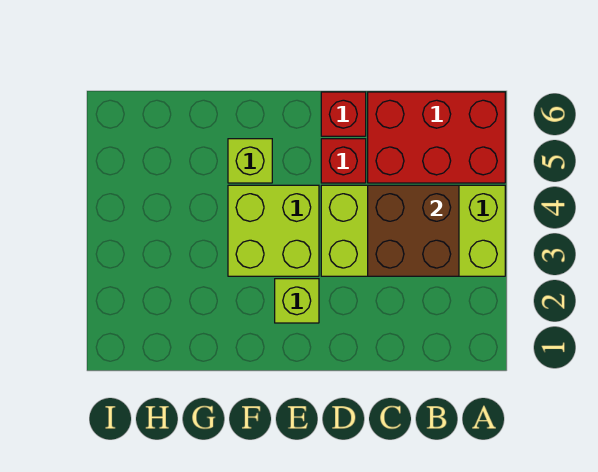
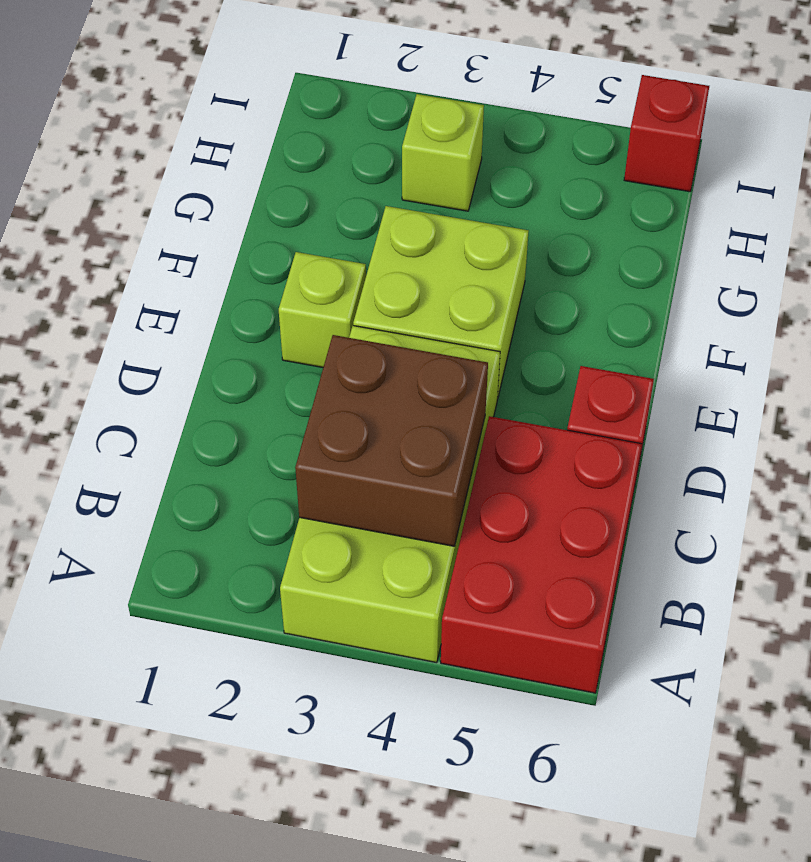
red 1x1 brick [321,139,366,183] -> red 1x1 brick moved to [624,75,709,192]
lime 1x1 brick [228,139,272,183] -> lime 1x1 brick moved to [402,94,484,211]

